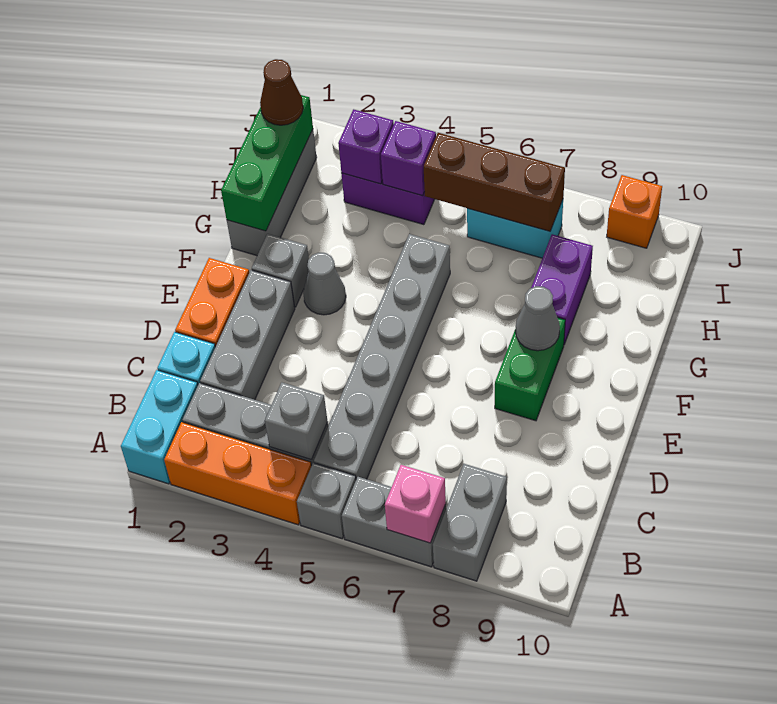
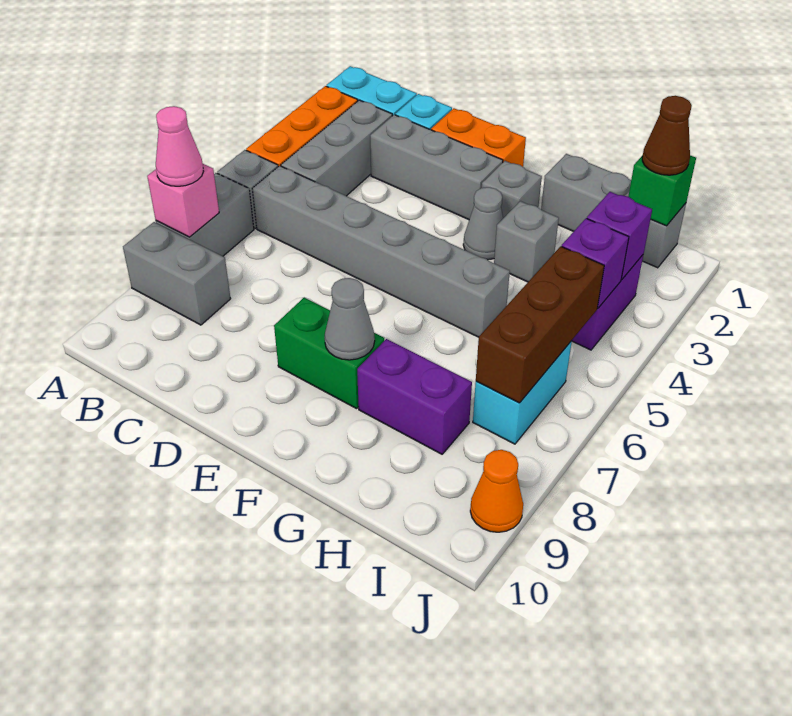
none -> pink 1x1 cone [156,106,204,186]
grey 1x1 brick [265,382,328,460] -> grey 1x1 brick moved to [494,201,559,282]
green 1x3 brick [221,95,313,231] -> green 1x1 brick [628,155,696,226]
orange 1x1 brick [607,175,662,248] -> orange 1x1 cone [470,450,523,532]

